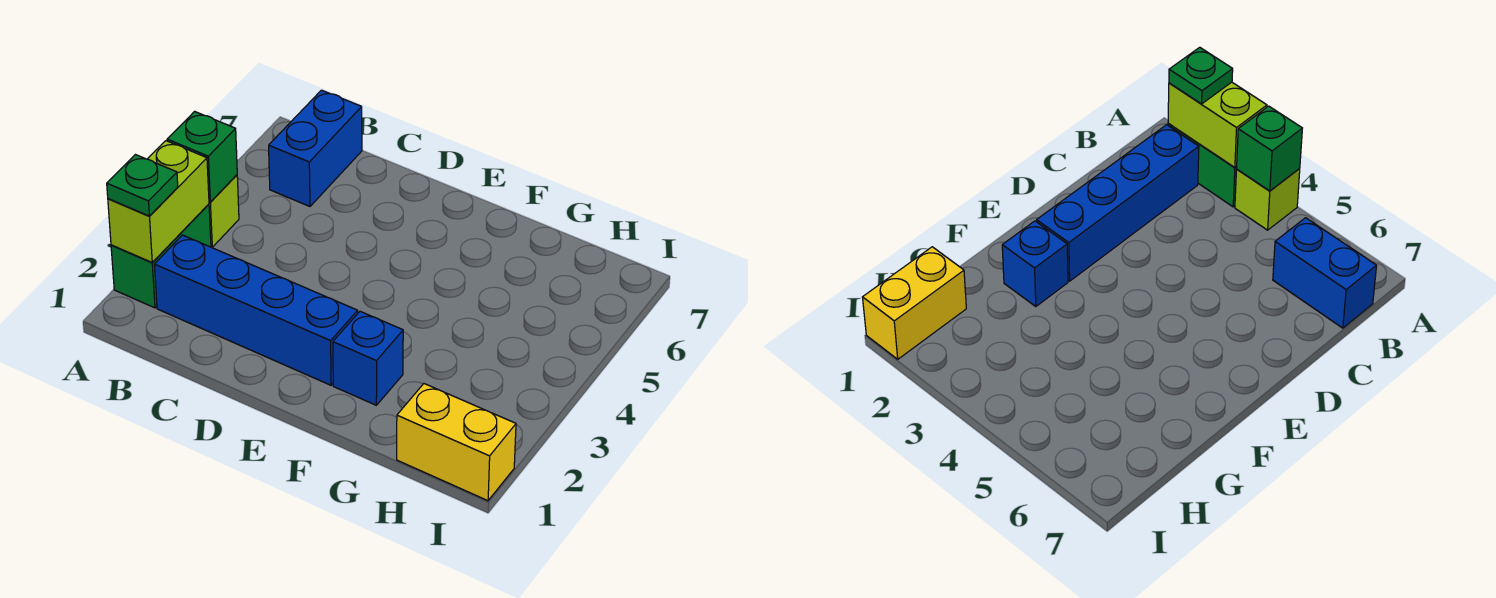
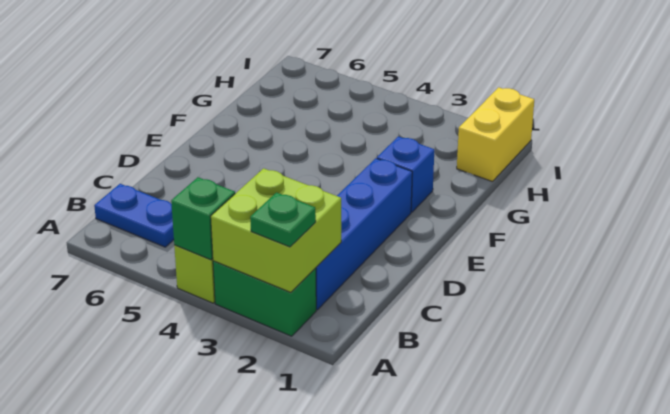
lime 1x2 brick [108,141,209,263] -> lime 2x2 brick [211,168,341,292]
blue 1x2 brick [269,90,362,206] -> blue 1x2 plate [94,184,174,247]

